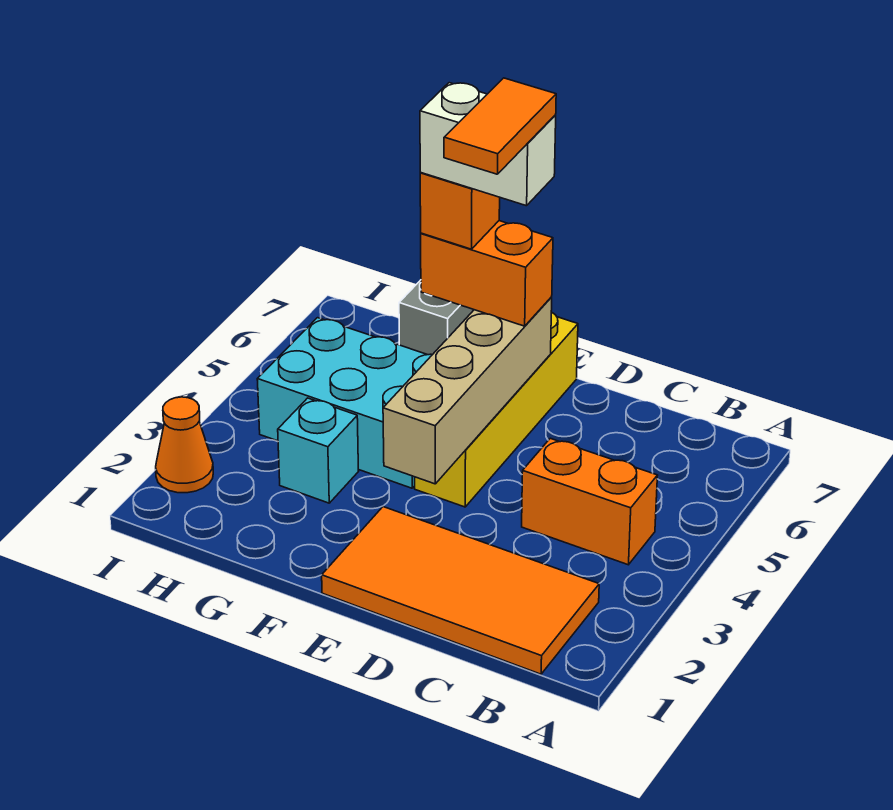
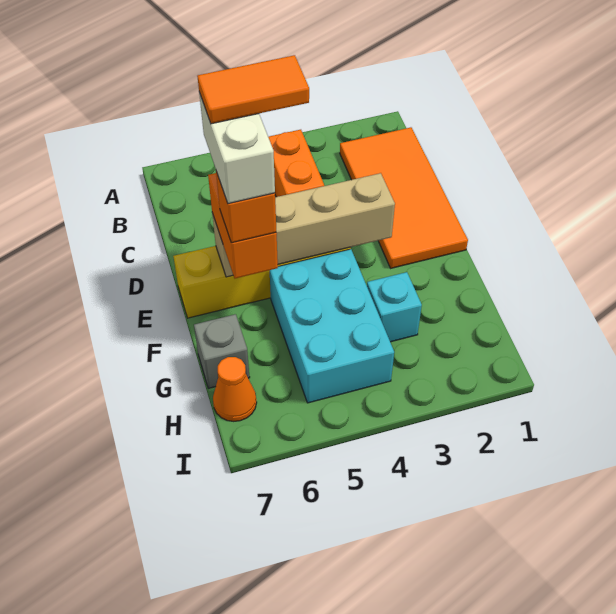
orange 1x1 cone [156,397,213,493] -> orange 1x1 cone moved to [213,357,257,421]

